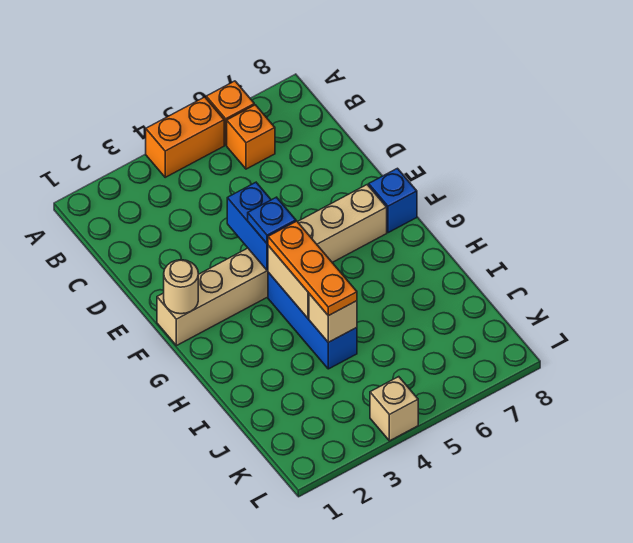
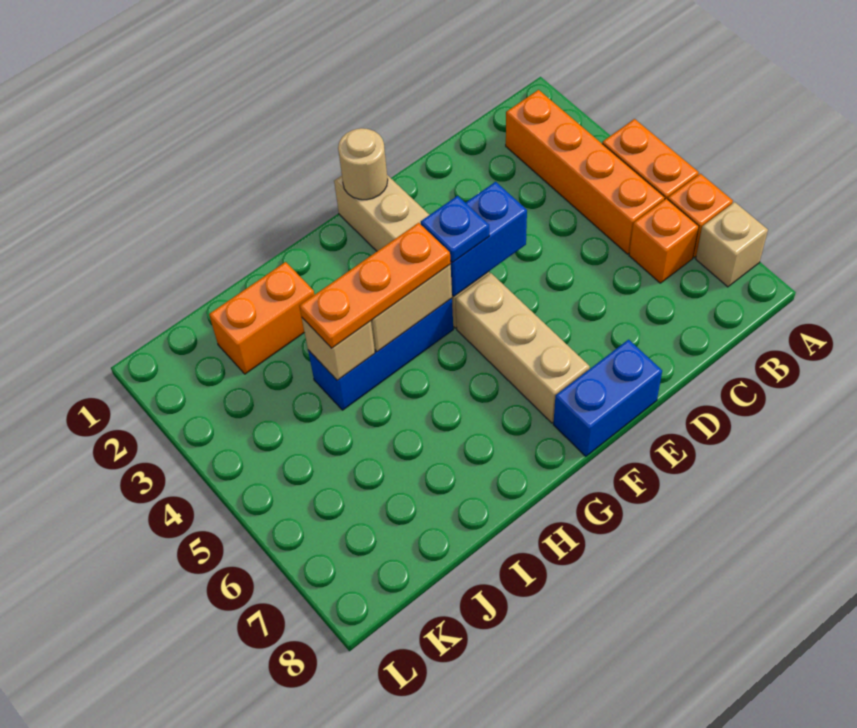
none -> orange 1x4 brick [506,90,665,254]
blue 1x1 brick [369,168,417,233] -> blue 1x2 brick [553,340,662,456]
none -> orange 1x2 brick [209,262,314,374]
tan 1x1 brick [370,377,418,441] -> tan 1x1 brick moved to [696,202,768,287]

